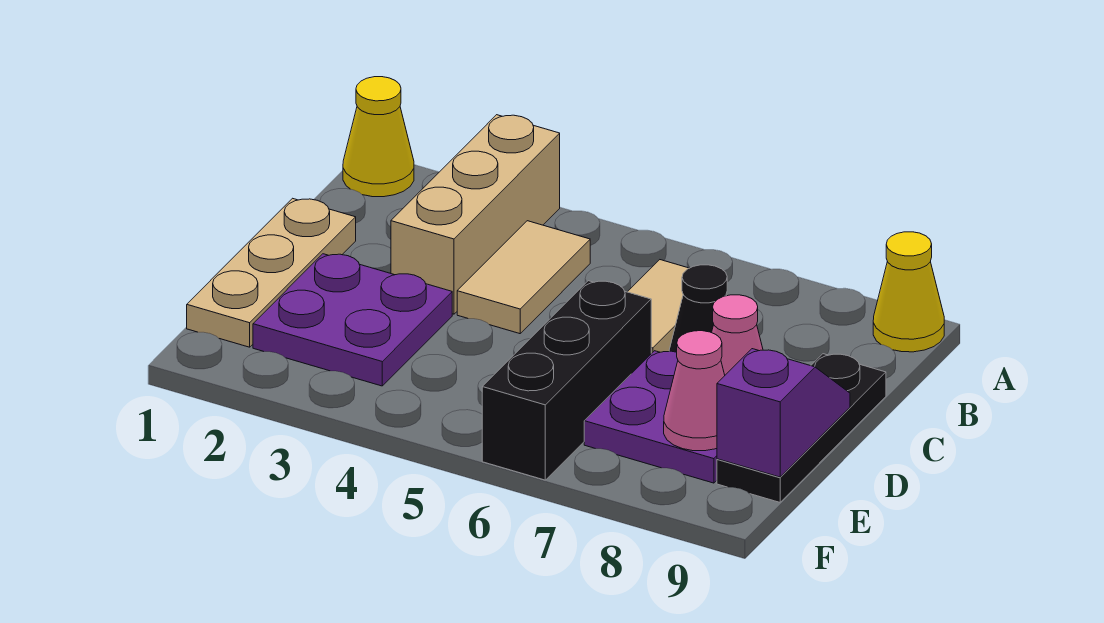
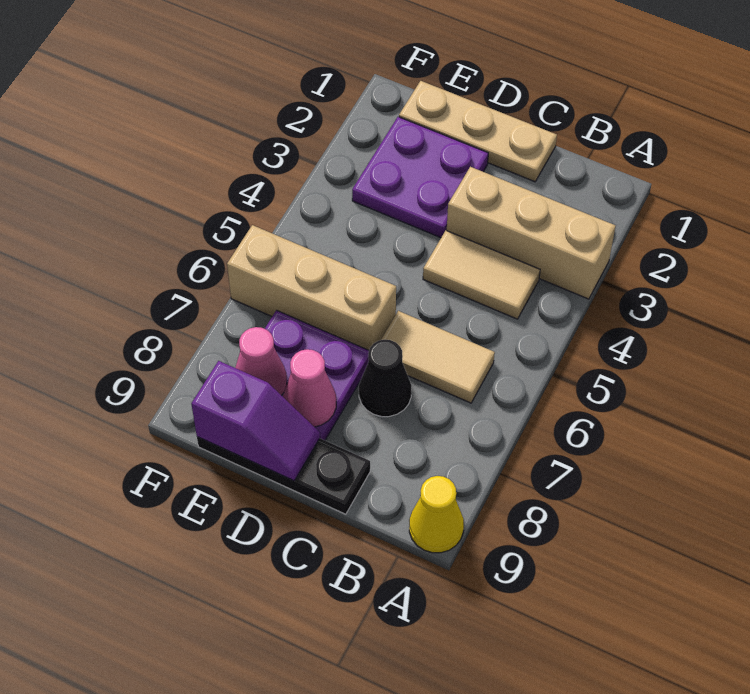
yellow 1x1 cone [343,77,414,197] -> none
black 1x3 brick [482,281,651,480] -> tan 1x3 brick [227,225,396,350]

